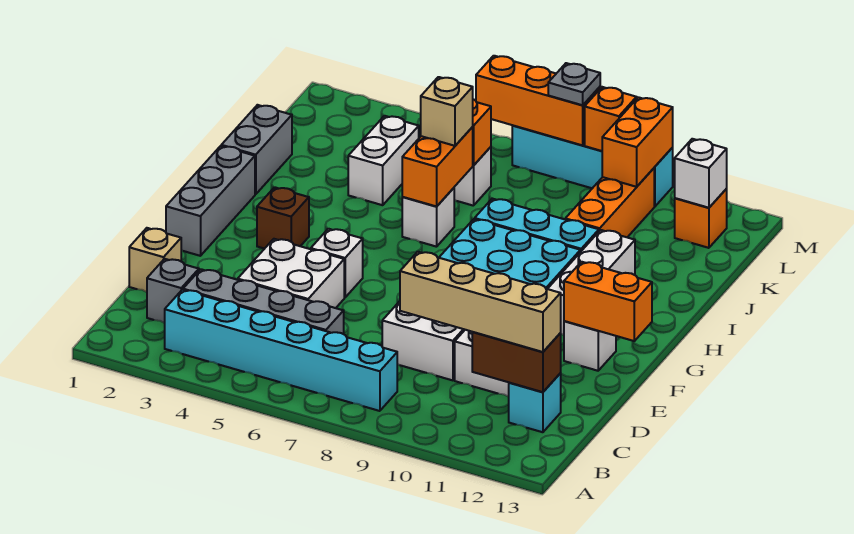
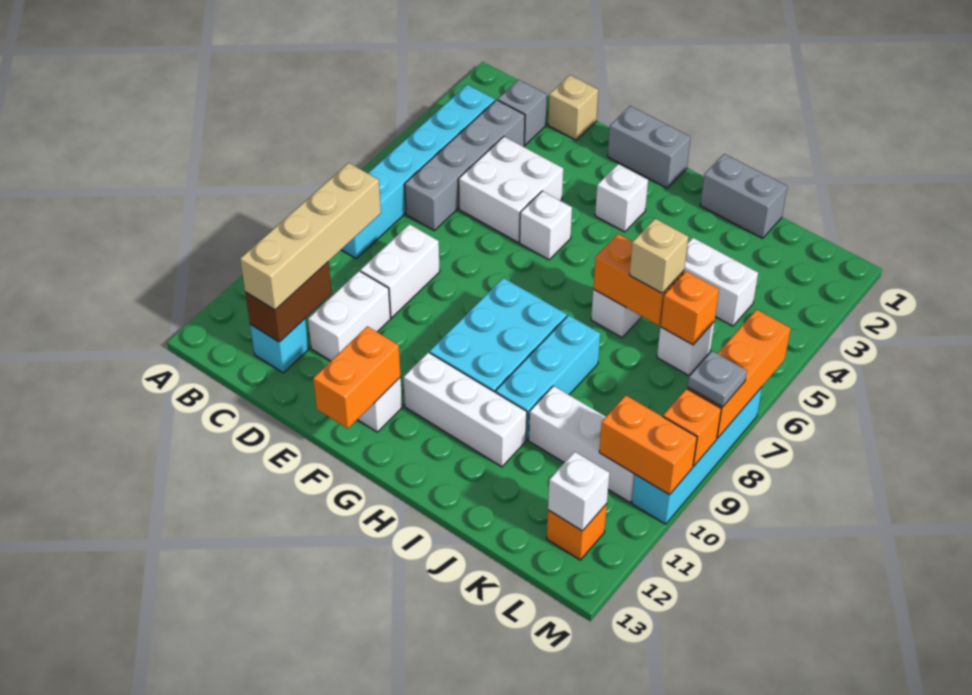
grey 1x3 brick [166,146,255,256] -> grey 1x2 brick [608,106,691,188]
brown 1x1 brick [257,187,309,249] -> white 1x1 brick [595,164,648,232]
orange 1x3 brick [565,168,654,237] -> white 1x3 brick [529,386,635,502]

